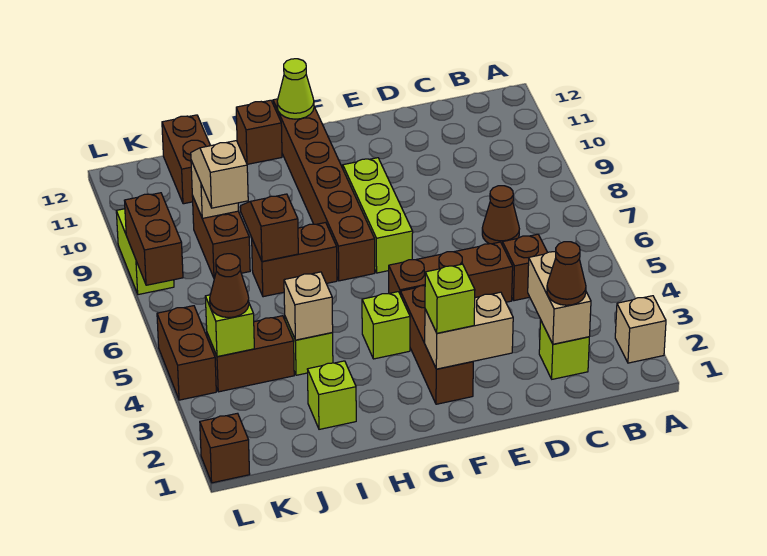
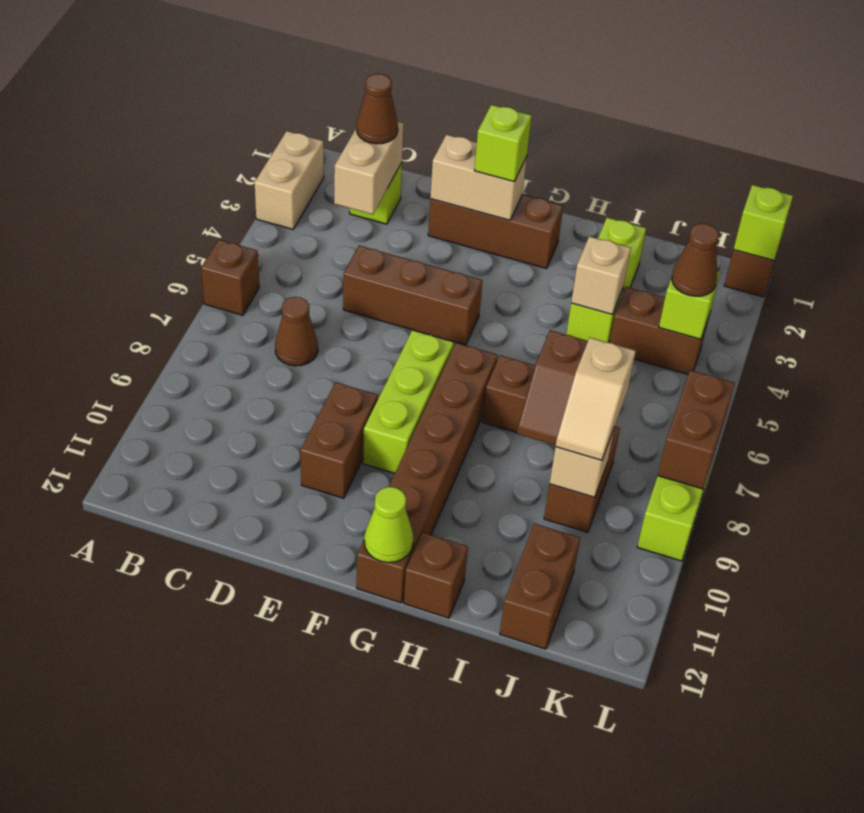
tan 1x1 brick [615,296,666,363] -> tan 1x2 brick [255,131,324,229]
brown 1x1 brick [502,234,548,301] -> brown 1x1 brick moved to [201,240,259,315]
brown 1x3 brick [401,286,473,404] -> brown 1x3 brick turned to [428,195,563,269]
lime 1x1 brick [362,292,410,359] -> lime 1x1 brick moved to [734,185,793,260]
brown 1x2 brick [157,306,216,400] -> brown 1x2 brick moved to [300,382,378,498]

